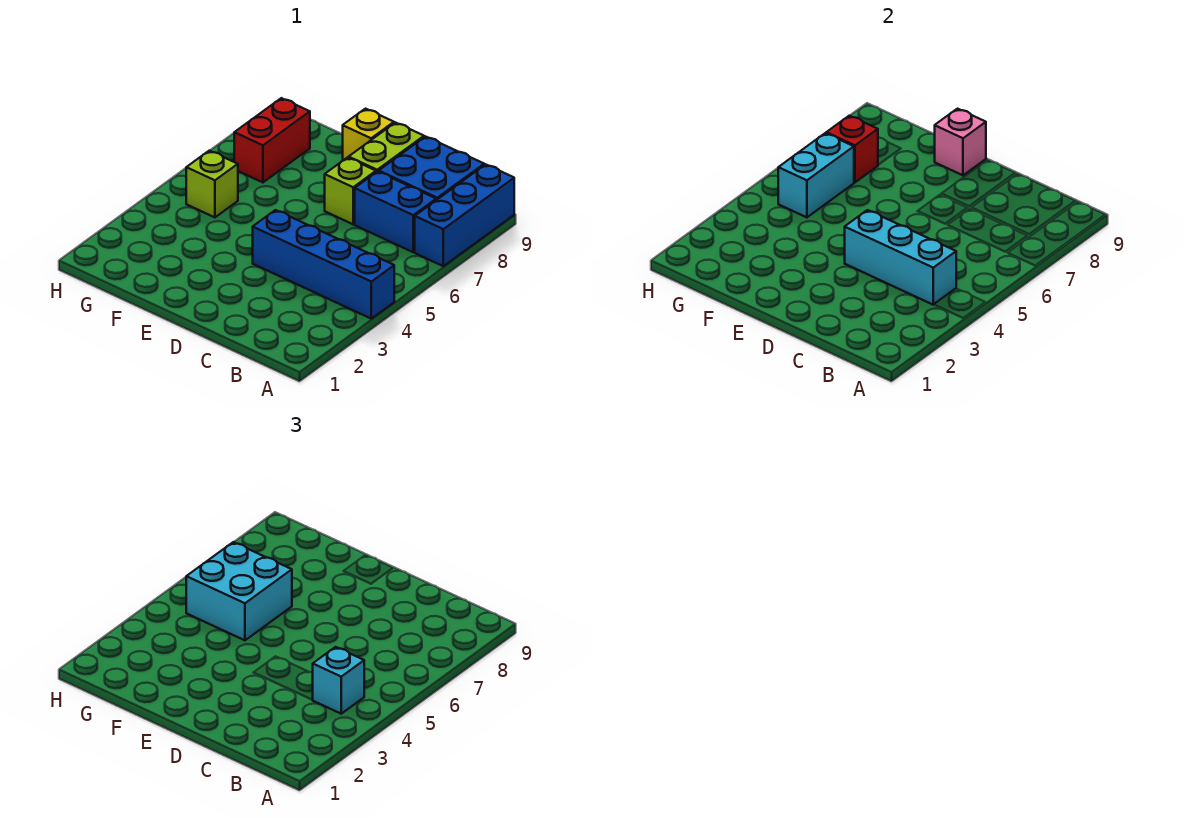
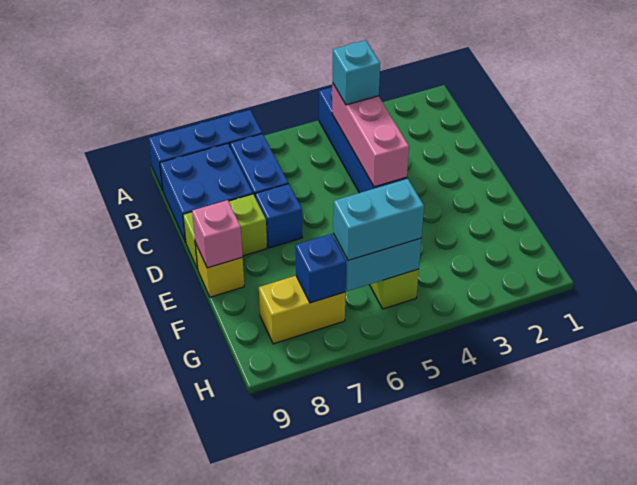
cyan 1x3 brick [845,210,956,305] -> pink 1x3 brick [332,84,409,187]
lime 1x1 brick [325,158,376,224] -> blue 1x1 brick [255,184,302,248]
cyan 2x2 brick [186,542,292,640] -> cyan 1x2 brick [333,179,424,261]
red 1x2 brick [234,98,310,182] -> yellow 1x2 brick [259,276,345,344]
red 1x1 brick [826,116,878,182] -> blue 1x1 brick [295,234,346,303]

